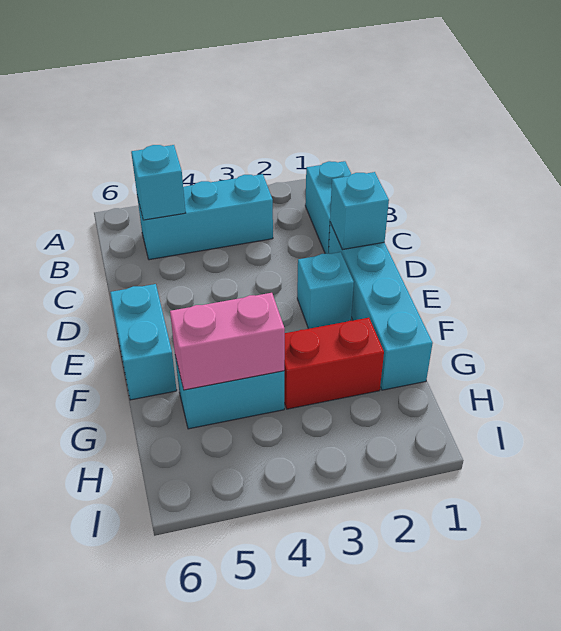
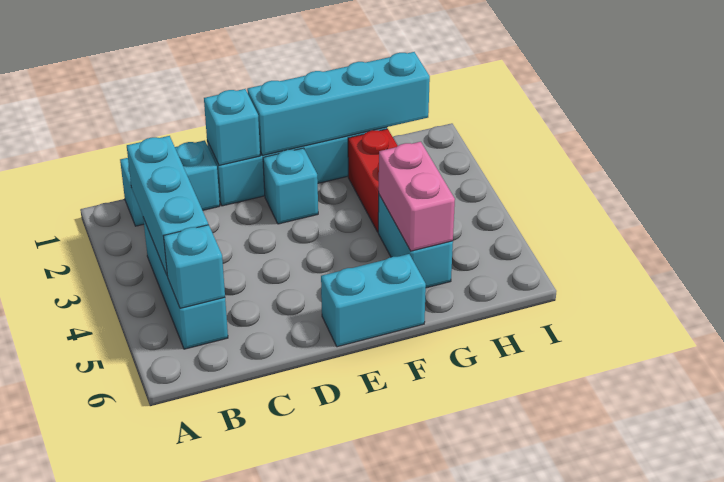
none -> cyan 1x3 brick [127,136,208,275]
none -> cyan 1x4 brick [247,52,430,156]

